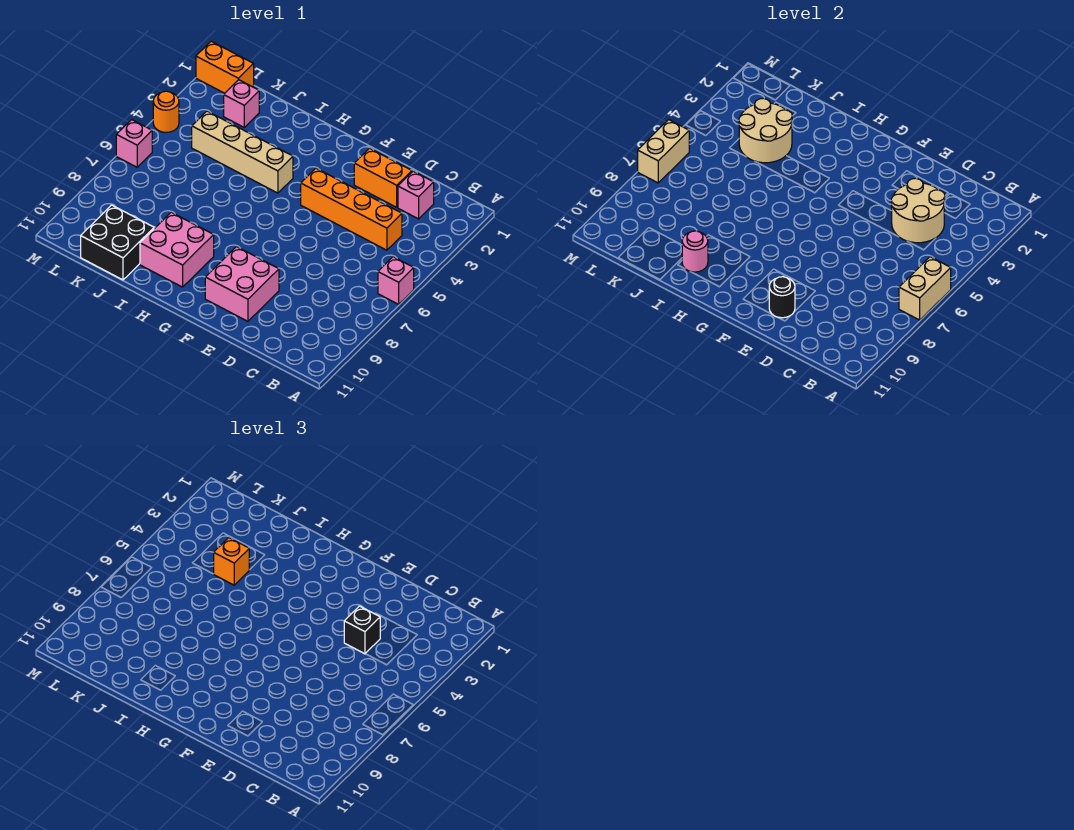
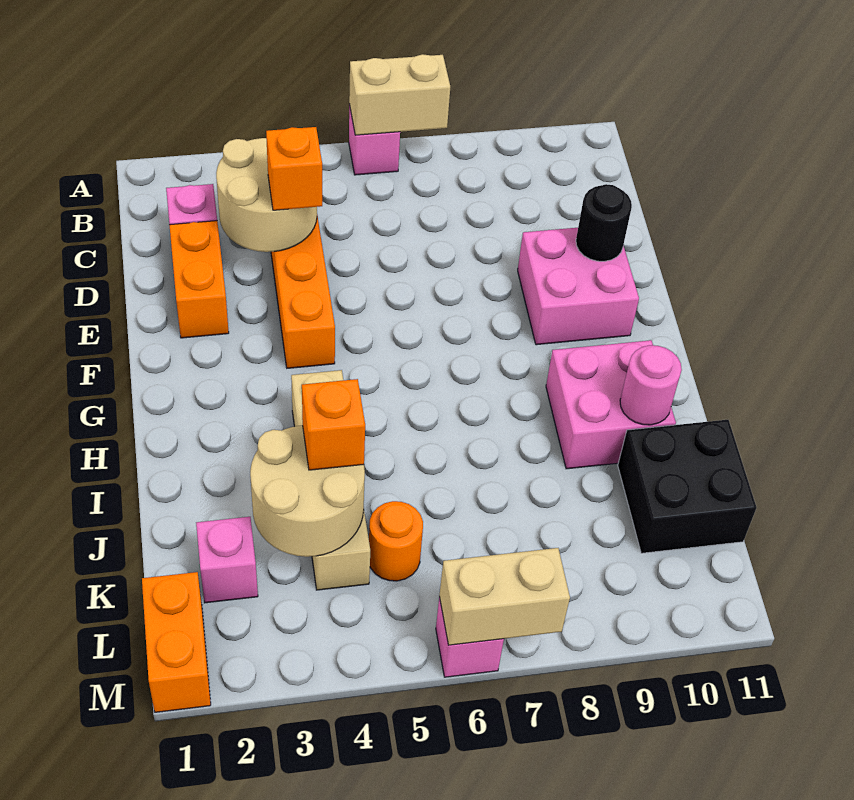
black 1x1 brick [344,606,380,654] -> orange 1x1 brick [266,127,322,210]
orange 1x1 round brick [153,91,179,132] -> orange 1x1 round brick moved to [369,501,423,581]

